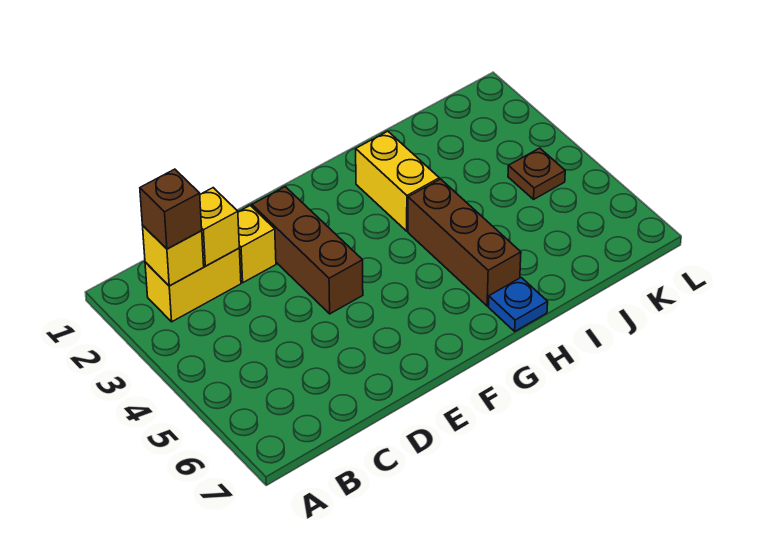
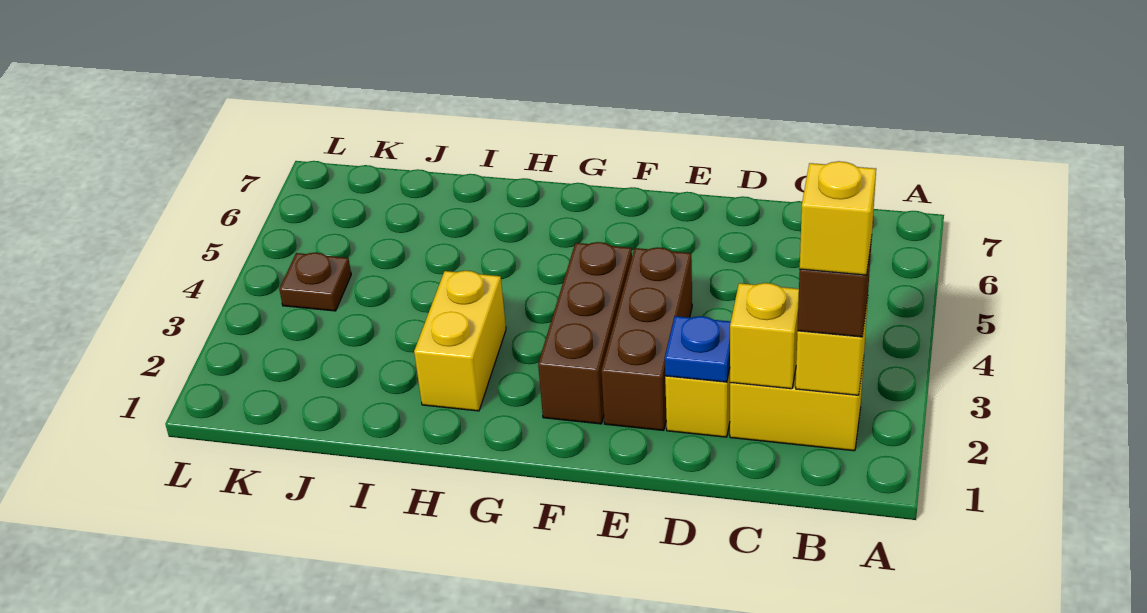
none -> yellow 1x1 brick [800,161,876,275]
brown 1x3 brick [408,179,521,306] -> brown 1x3 brick moved to [538,242,632,424]
blue 1x1 plate [488,278,548,331] -> blue 1x1 plate moved to [665,316,731,382]

